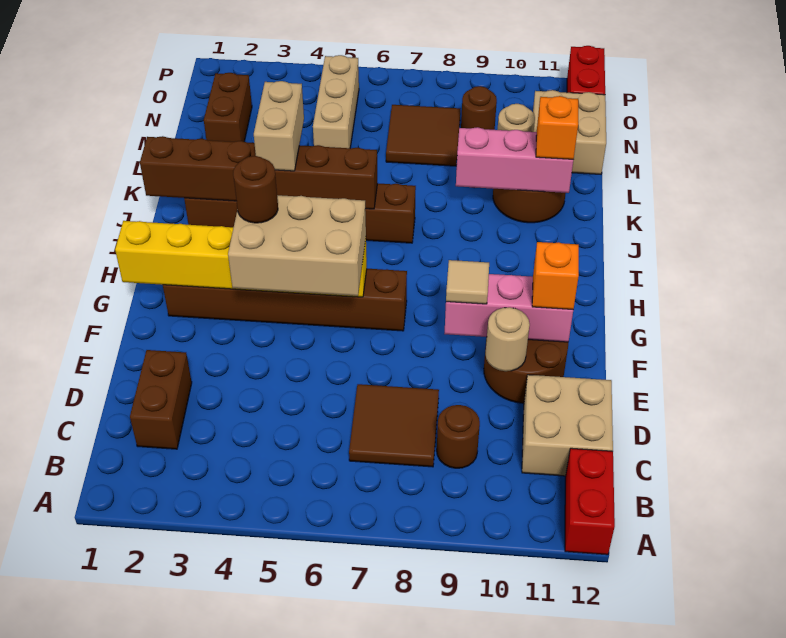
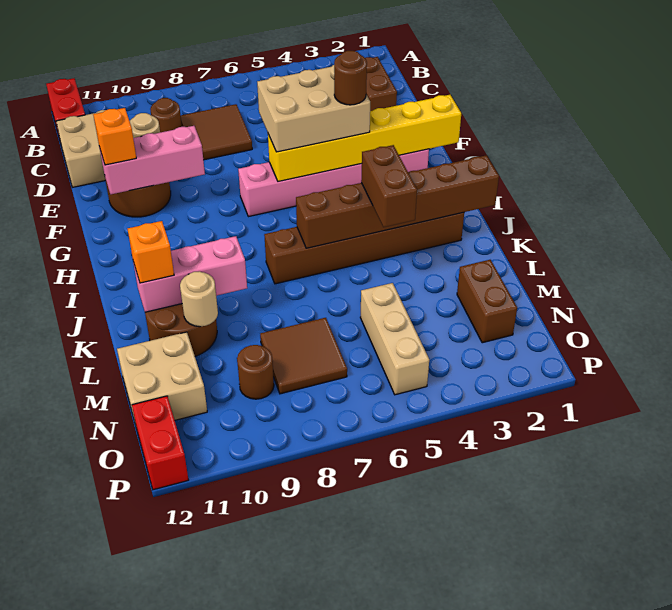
tan 1x1 tile [446,260,489,304] -> none
brown 1x6 brick [163,269,407,331] -> pink 1x6 brick [238,149,429,217]
tan 1x2 brick [254,81,304,171] -> brown 1x2 brick [361,145,417,227]

